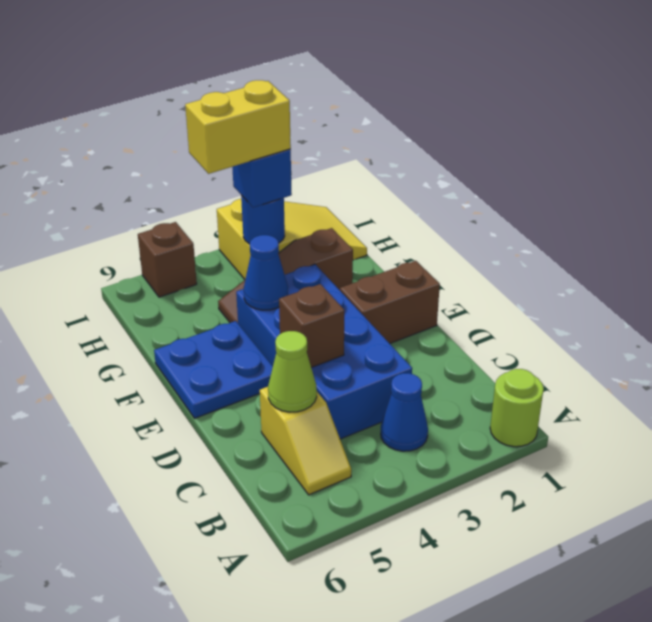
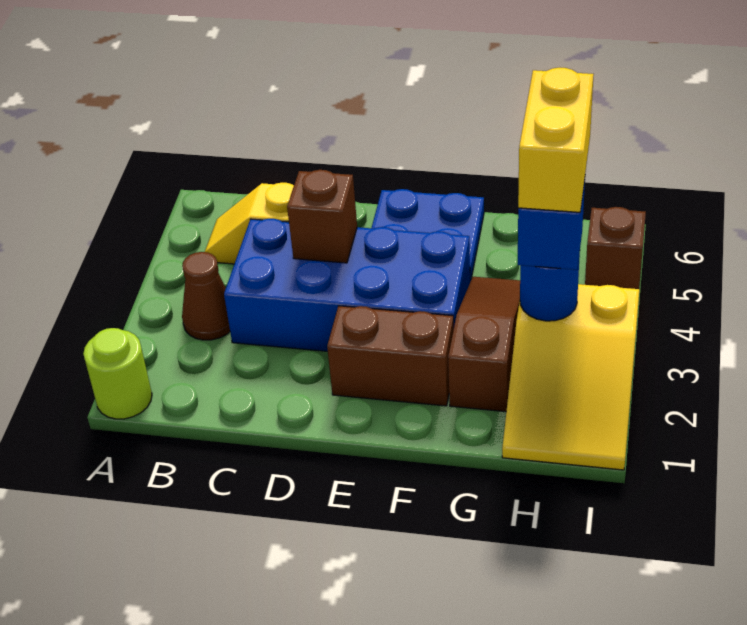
blue 1x1 cone [381,373,428,451] -> brown 1x1 cone [182,252,230,340]
lime 1x1 cone [268,331,317,412] -> none
brown 1x2 brick [340,261,440,343] -> brown 1x2 brick turned to [327,306,454,406]
blue 1x1 cone [244,235,288,310] -> none

